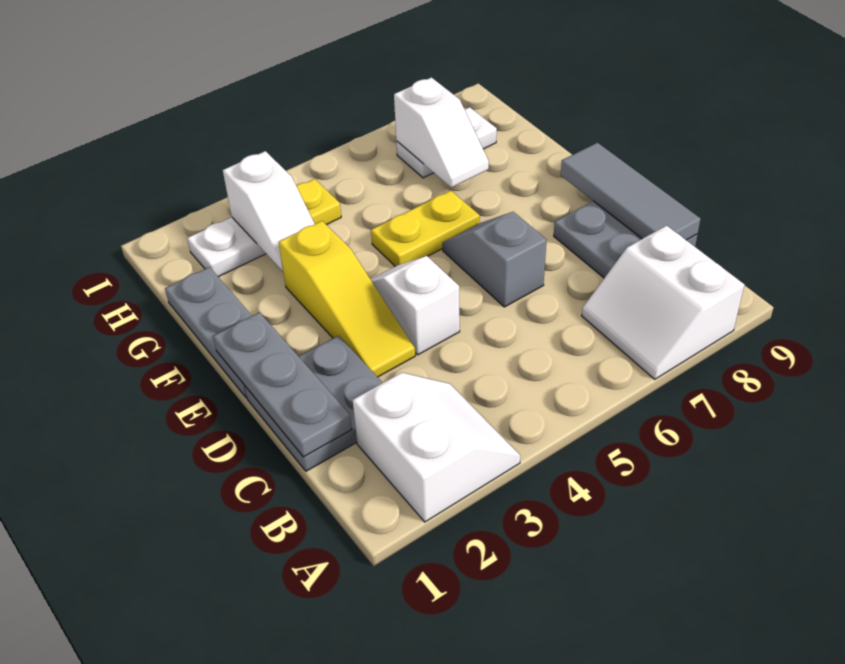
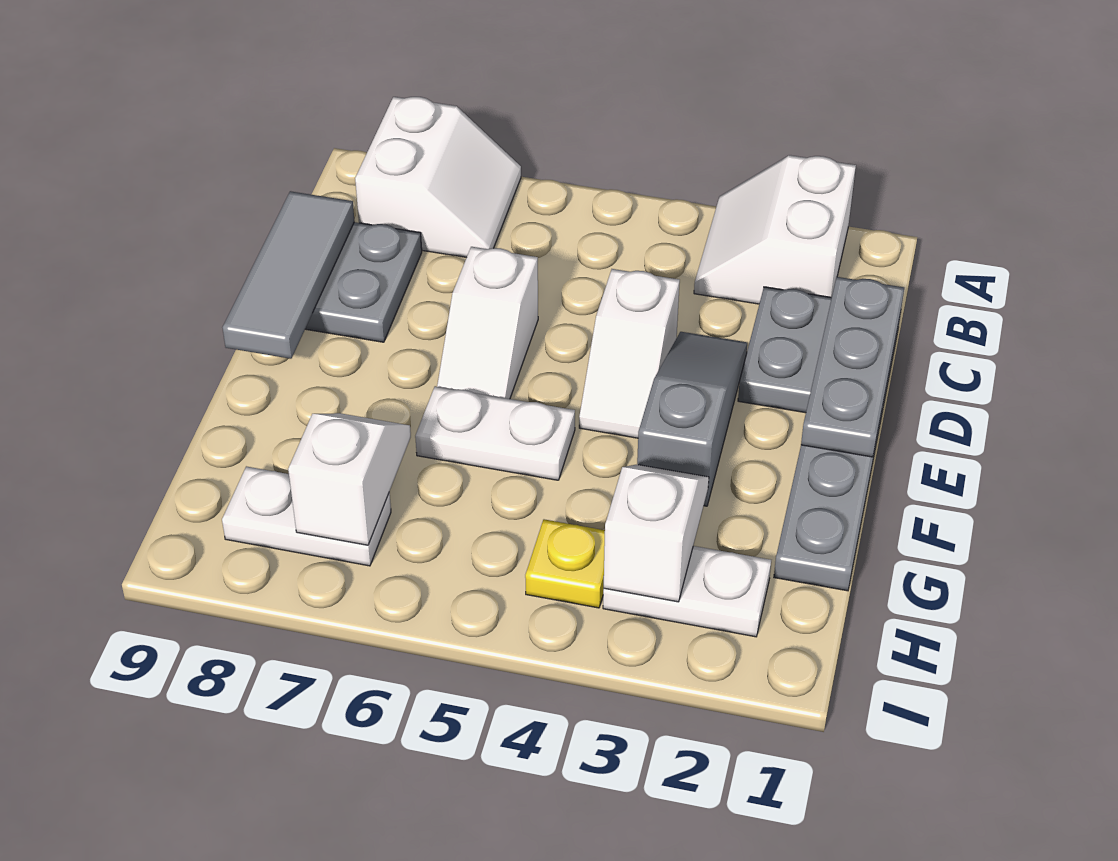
yellow 1x3 slope [279,221,415,377] -> grey 1x3 slope [637,332,747,506]
grey 1x2 slope [442,212,547,307] -> white 1x2 slope [437,247,538,399]
yellow 1x2 plate [371,190,480,267] -> white 1x2 plate [415,386,575,480]

